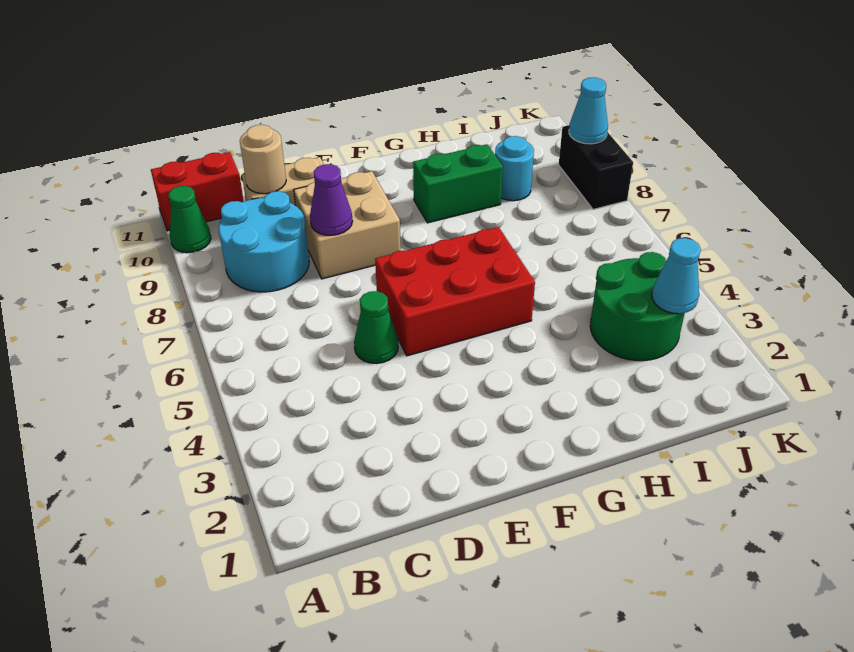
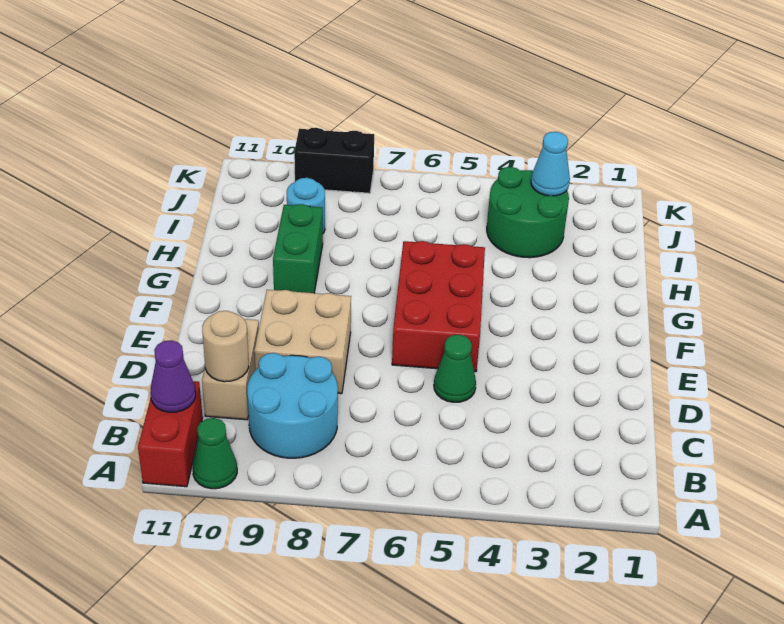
purple 1x1 cone [310,164,352,235] -> purple 1x1 cone moved to [150,340,196,412]
cyan 1x1 cone [569,77,608,144] -> none

